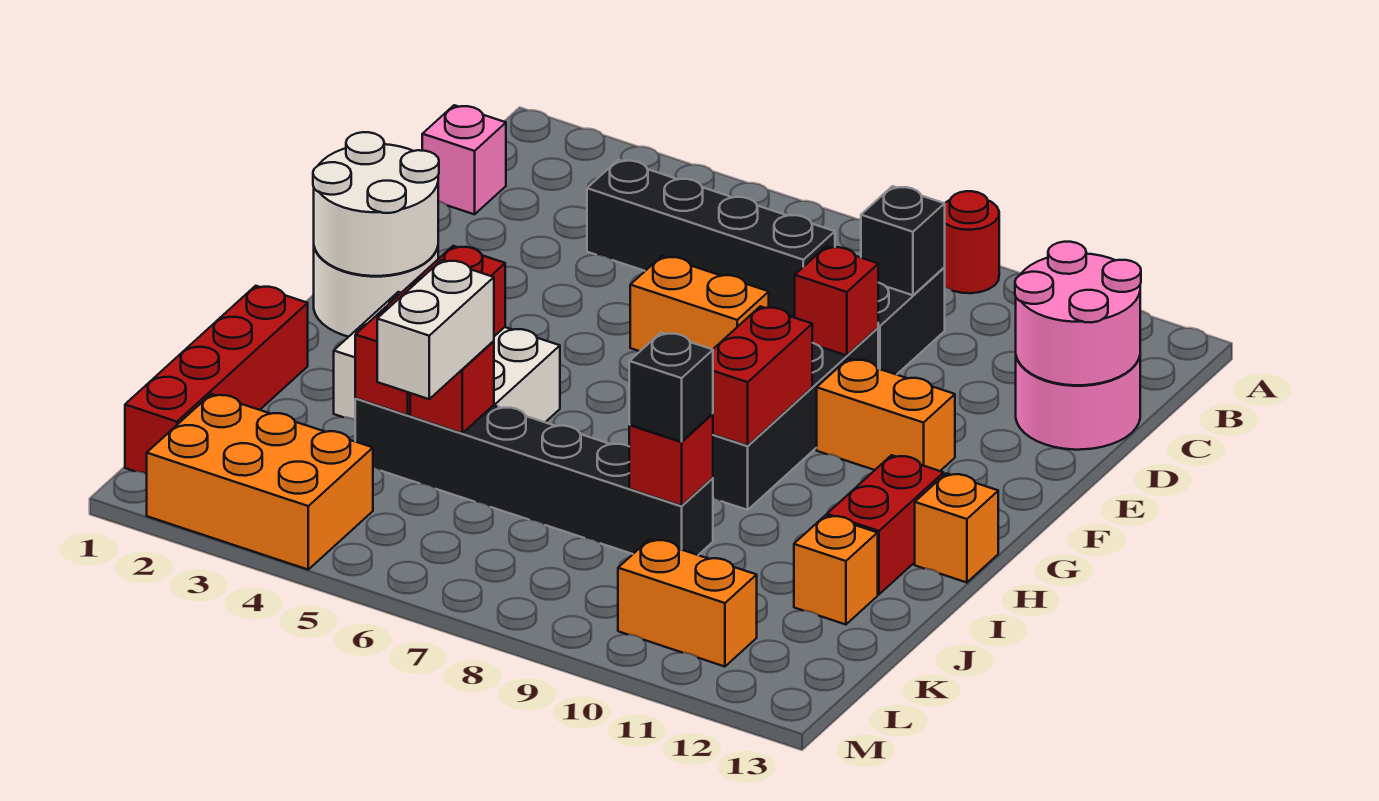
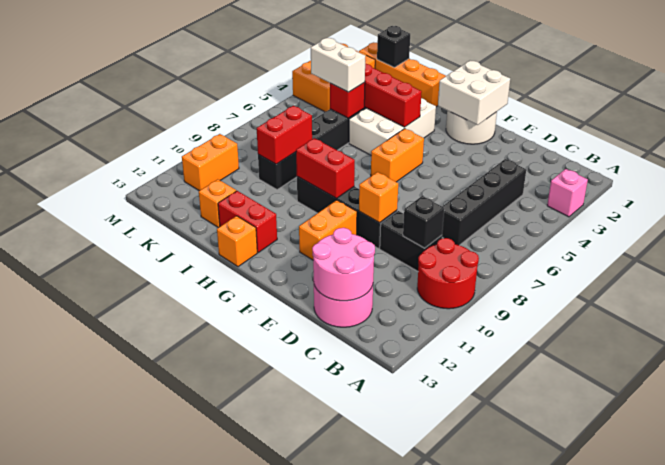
red 1x1 round brick [944,191,999,293] -> red 2x2 round brick [417,238,479,309]
pink 1x1 brick [422,105,506,214] -> pink 1x1 brick moved to [547,169,588,217]
orange 1x2 brick [630,256,769,351] -> orange 1x2 brick moved to [371,129,424,182]
red 1x1 brick [795,246,878,356] -> orange 1x1 brick [359,172,398,223]
white 2x2 round brick [313,132,439,276] -> white 2x2 brick [438,61,510,125]
red 1x4 brick [125,286,308,474] -> orange 1x4 brick [359,43,445,107]
red 1x1 brick [629,414,713,506] -> red 1x2 brick [257,106,312,164]
black 1x1 brick [629,333,713,442] -> black 1x1 brick moved to [377,26,410,67]

